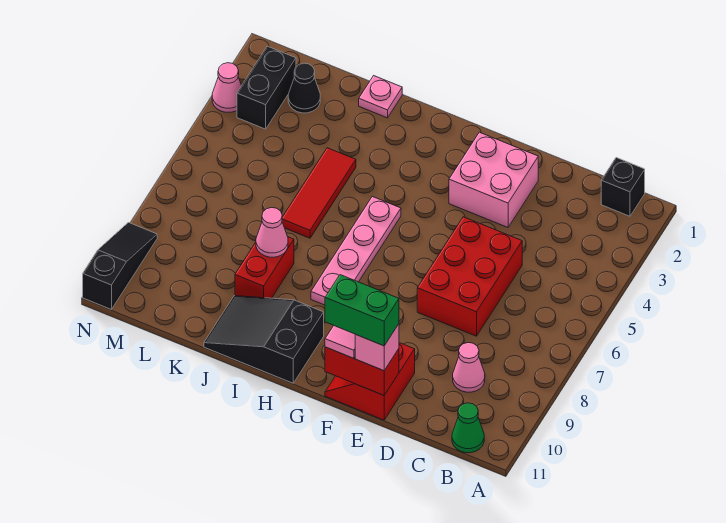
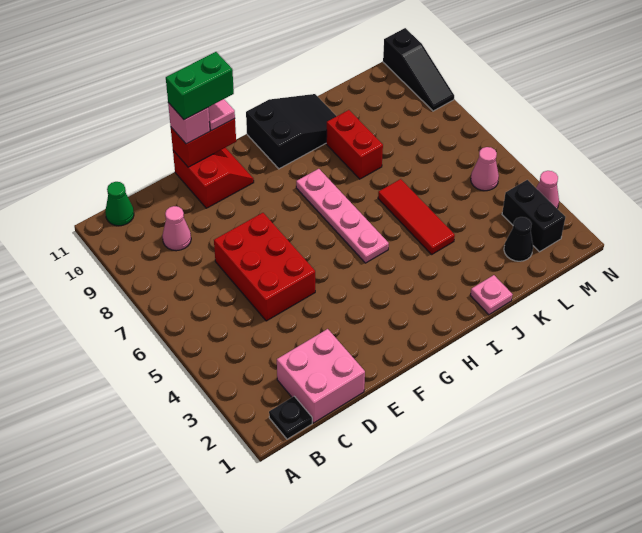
black 1x1 brick [601,158,645,216] -> black 1x1 plate [269,396,312,439]
pink 2x2 brick [449,132,538,227] -> pink 2x2 brick moved to [277,329,365,423]
pink 1x1 cone [256,208,288,257] -> pink 1x1 cone moved to [471,147,499,191]

